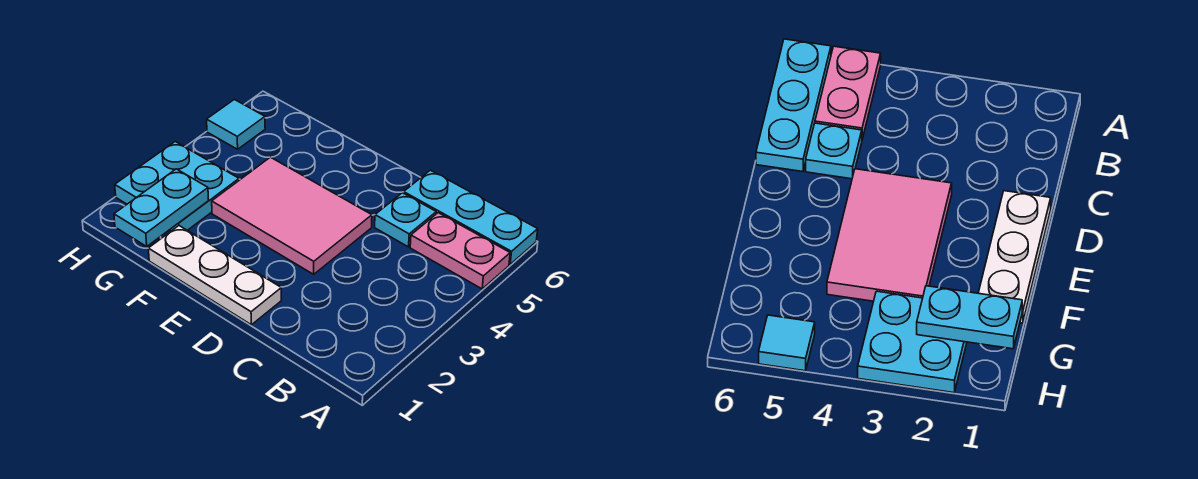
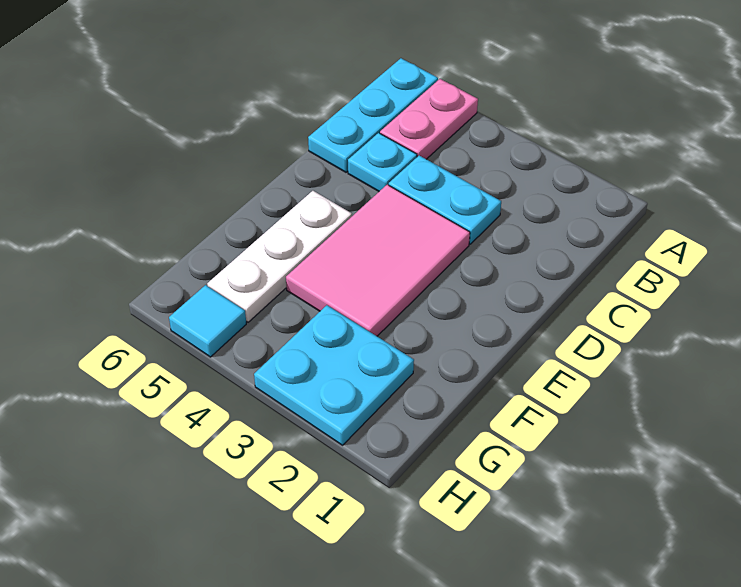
white 1x3 plate [148,226,281,325] -> white 1x3 plate moved to [207,191,352,322]
cyan 1x2 plate [114,169,209,246] -> cyan 1x2 plate moved to [389,156,501,244]

